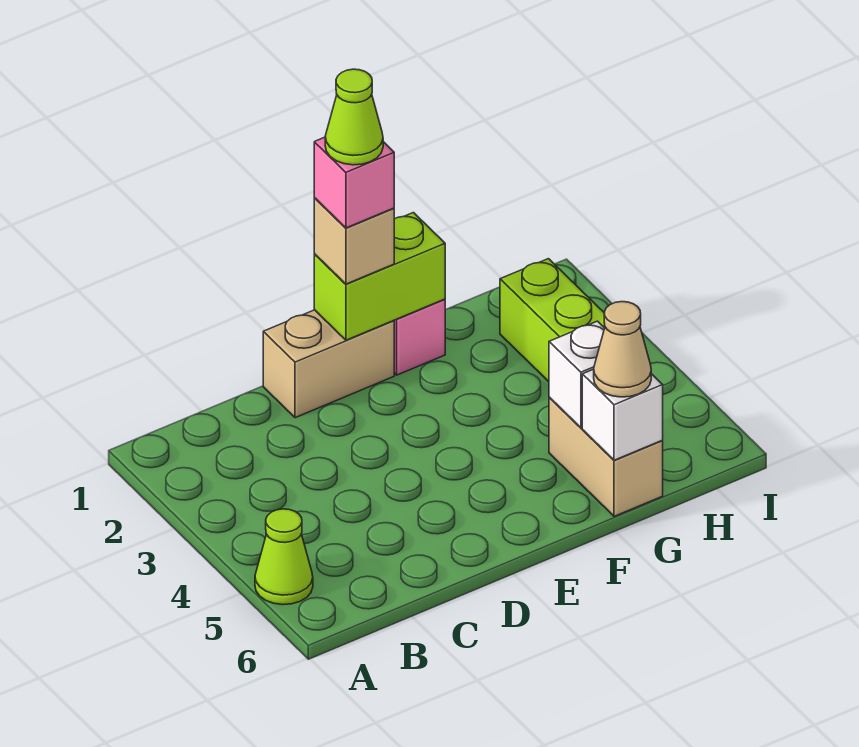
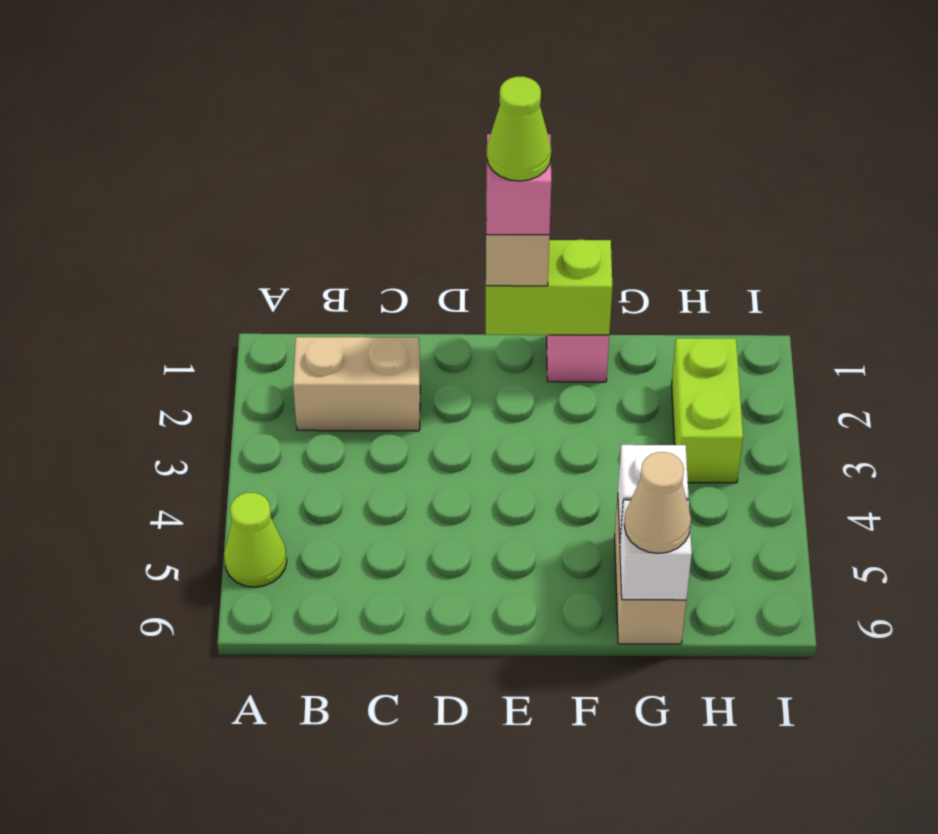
tan 1x2 brick [263,310,394,418] -> tan 1x2 brick moved to [293,337,420,431]

